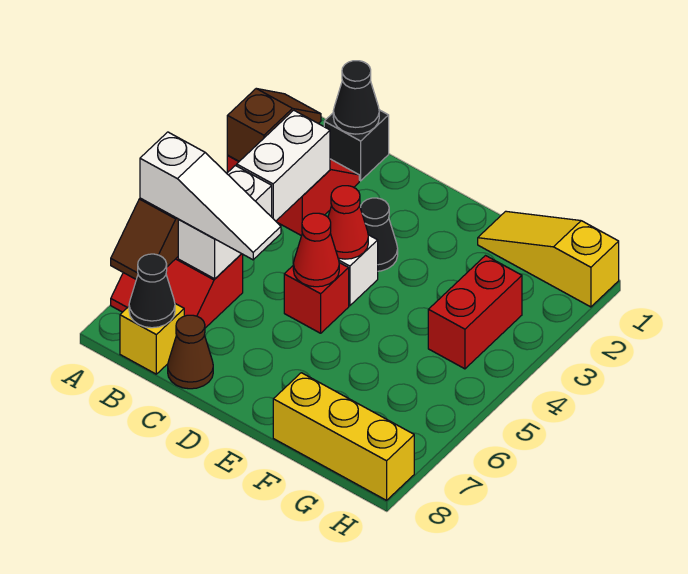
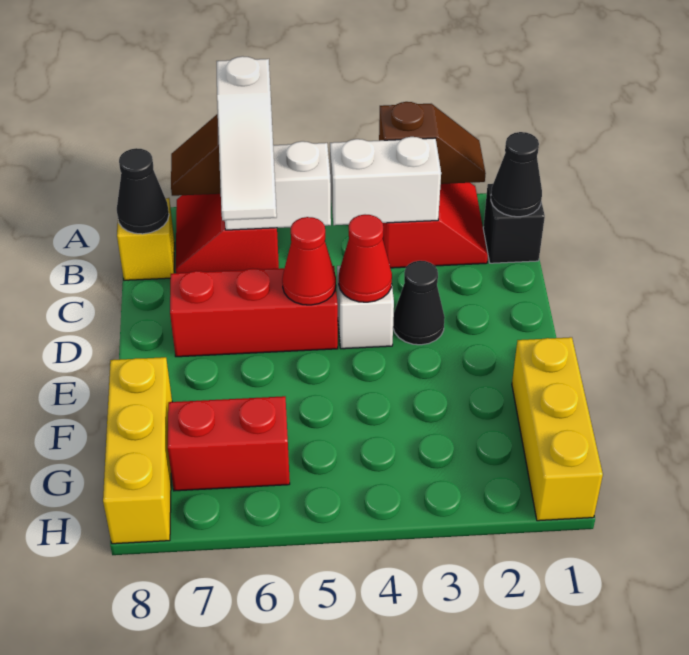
brown 1x1 cone [168,315,213,389] -> none
red 1x1 brick [284,263,349,333] -> red 1x3 brick [170,266,338,357]
yellow 1x3 slope [478,211,619,307] -> yellow 1x3 brick [512,337,603,521]
red 1x2 brick [428,256,522,369] -> red 1x2 brick moved to [168,396,290,491]

